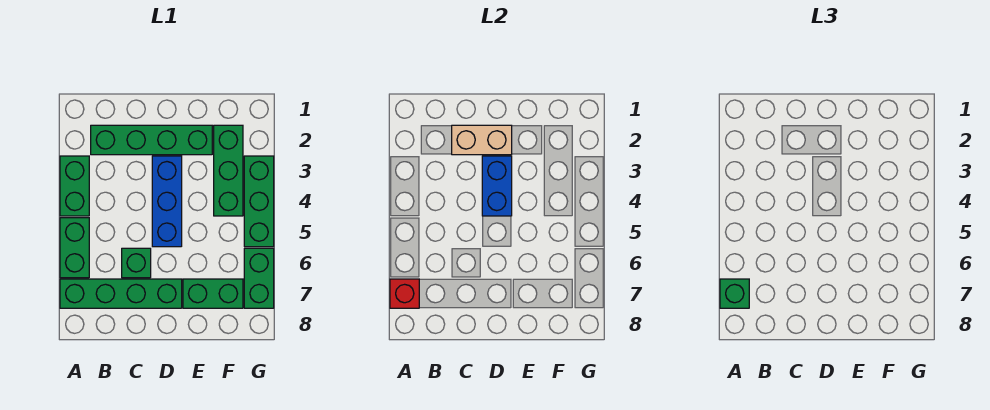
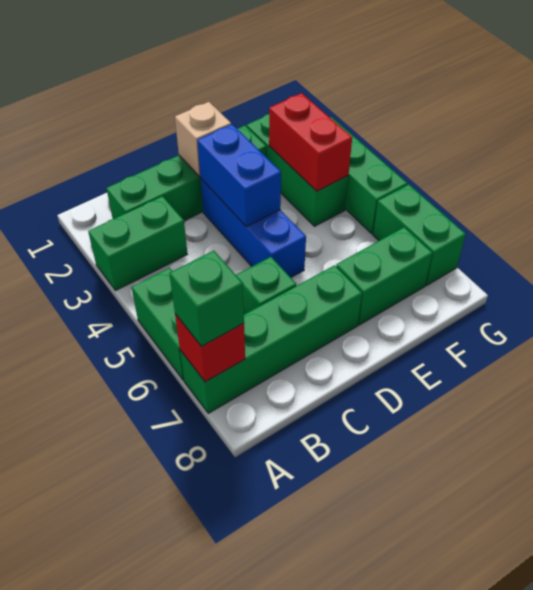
green 1x2 brick [60,156,89,216] -> green 1x2 brick turned to [88,196,187,290]
tan 1x2 brick [452,125,512,155] -> tan 1x1 brick [175,102,231,177]
none -> red 1x2 brick [269,93,352,191]

